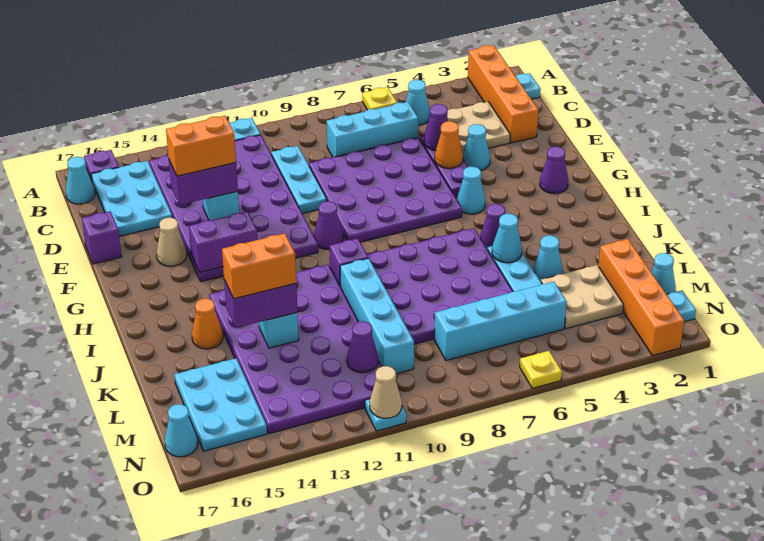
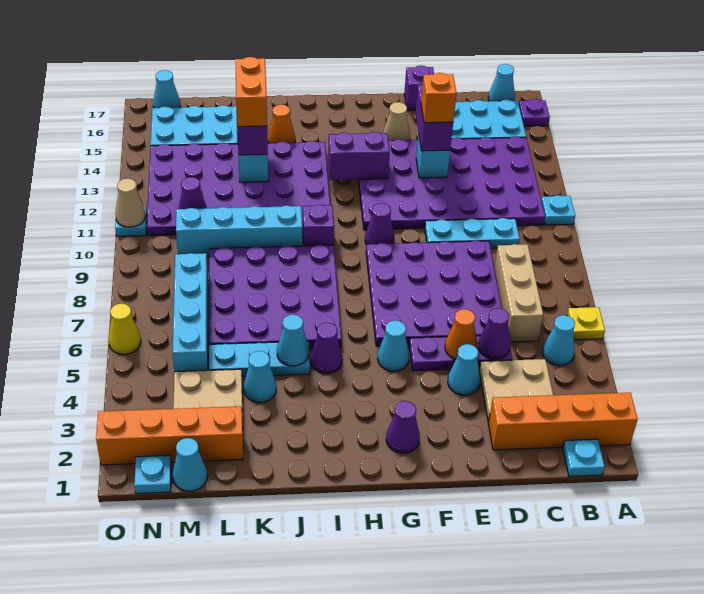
cyan 1x3 brick [327,102,418,157] -> tan 1x3 brick [494,244,543,342]
orange 1x2 brick [166,116,236,176] -> orange 1x1 brick [421,73,457,123]
purple 1x2 brick [189,212,257,272] -> purple 1x2 brick turned to [328,132,390,180]
yellow 1x1 plate [520,351,562,388] -> yellow 1x1 cone [108,304,141,354]

